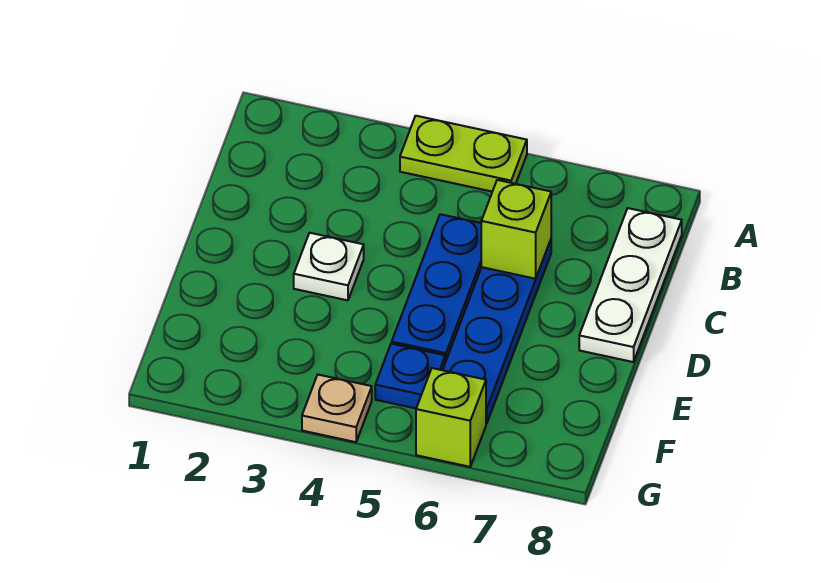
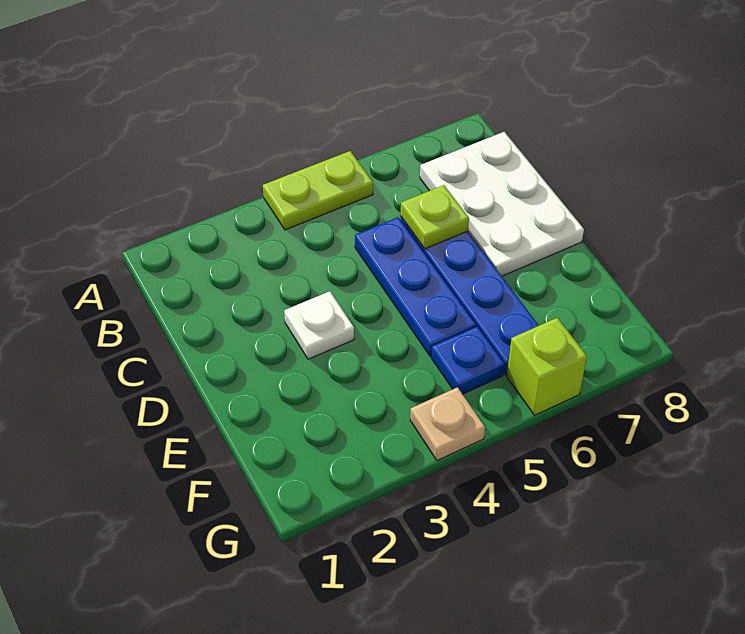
white 1x3 plate [579,208,682,362] -> white 2x3 plate [420,132,584,276]
lime 1x1 brick [481,180,551,279] -> lime 1x1 plate [401,185,469,249]

